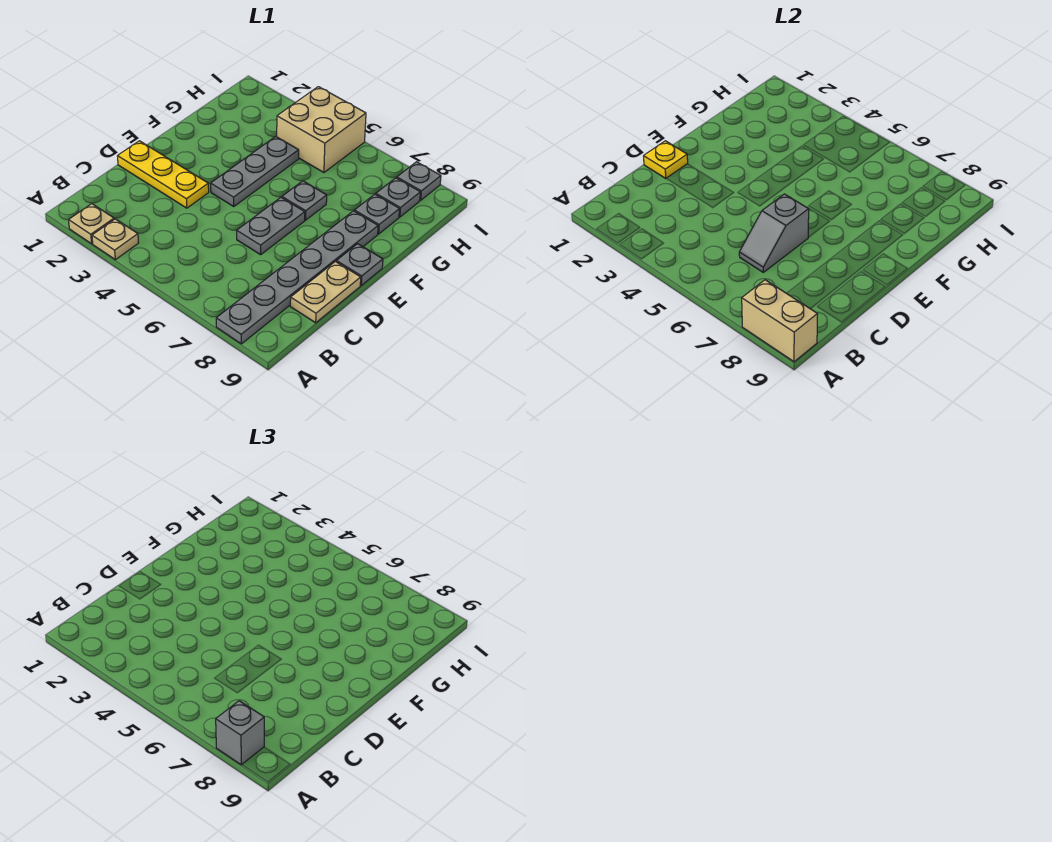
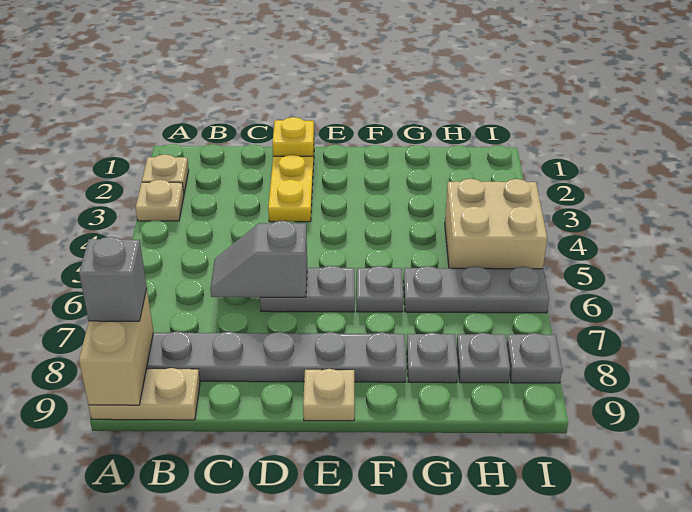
tan 1x2 plate [290,262,361,323] -> tan 1x2 plate moved to [89,368,200,420]
grey 1x3 plate [211,137,299,206] -> grey 1x3 plate moved to [403,266,549,313]
grey 1x1 plate [336,244,383,285] -> tan 1x1 plate [303,369,354,421]

